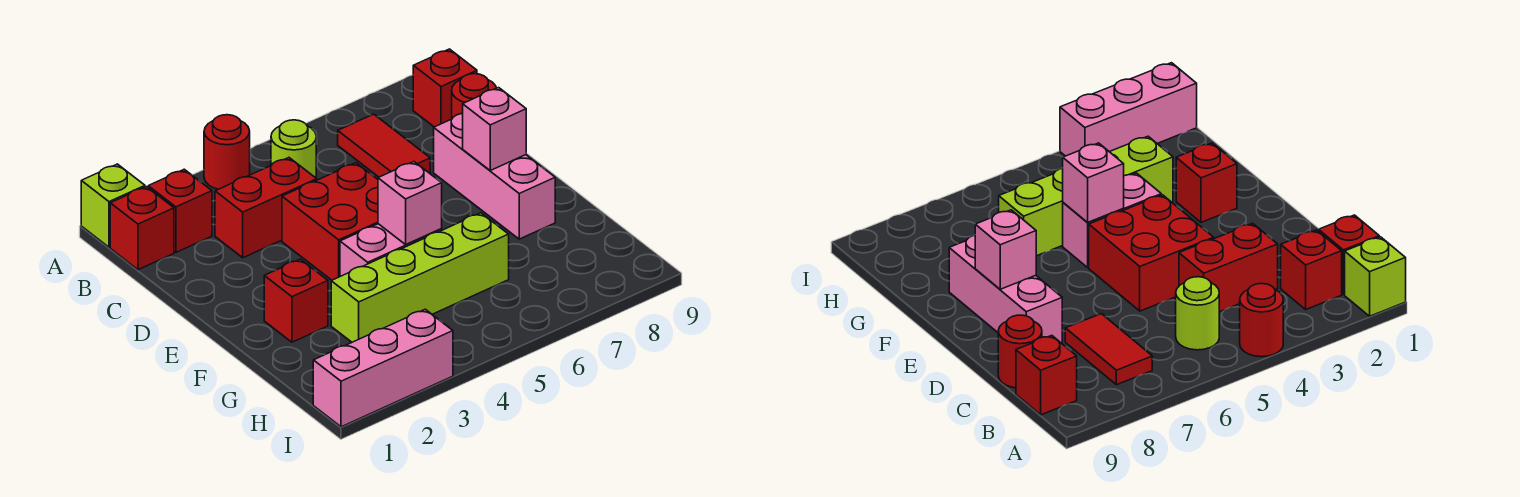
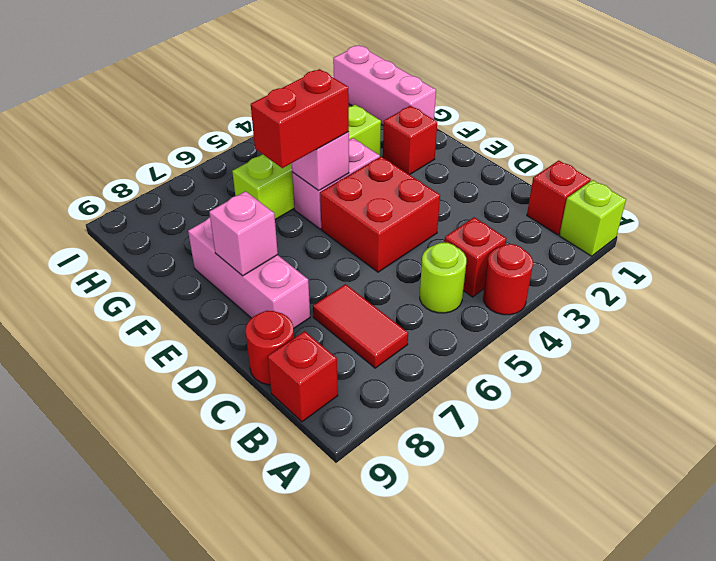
red 1x1 brick [148,169,212,252] -> red 1x1 brick moved to [444,217,506,297]
red 1x2 brick [215,158,317,258] -> red 1x2 brick moved to [251,69,349,168]
pink 1x3 brick [313,309,453,427] -> pink 1x3 brick turned to [333,45,436,126]

